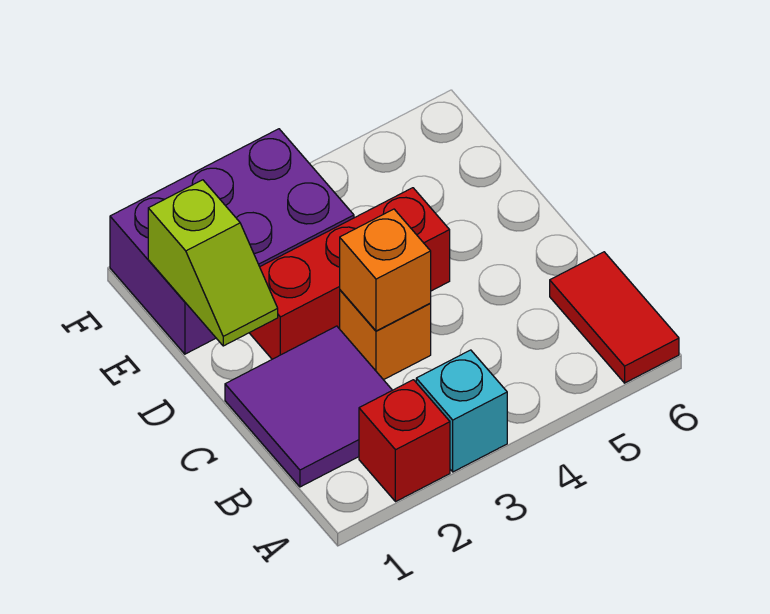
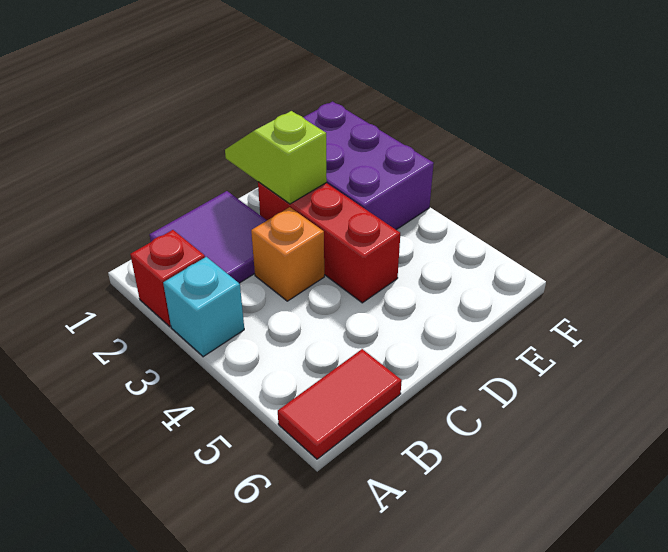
orange 1x1 brick [340,209,431,331] -> none
lime 1x2 slope [148,180,278,346] -> lime 1x2 slope turned to [225,111,327,204]

